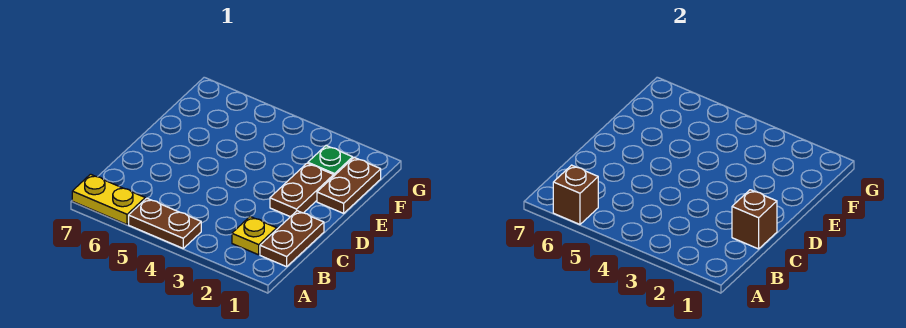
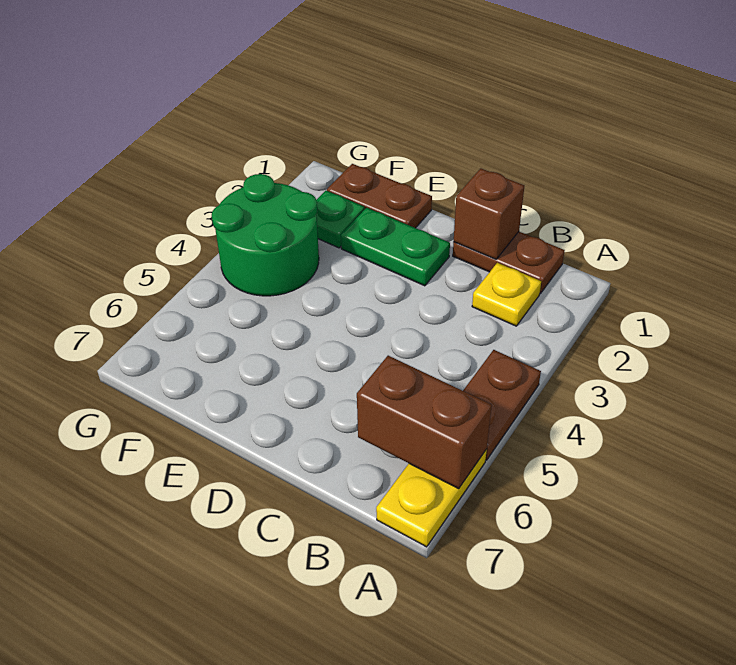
brown 1x1 brick [553,165,598,224] -> brown 1x2 brick [357,356,492,489]
brown 1x2 plate [270,163,334,217] -> green 1x2 plate [341,208,450,286]
none -> green 2x2 round brick [212,174,319,296]

